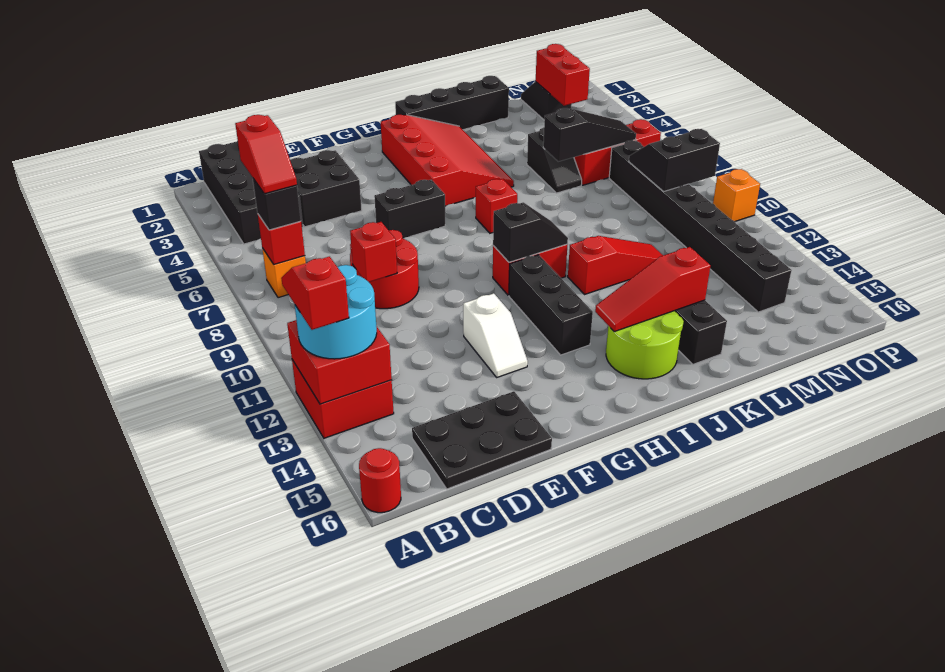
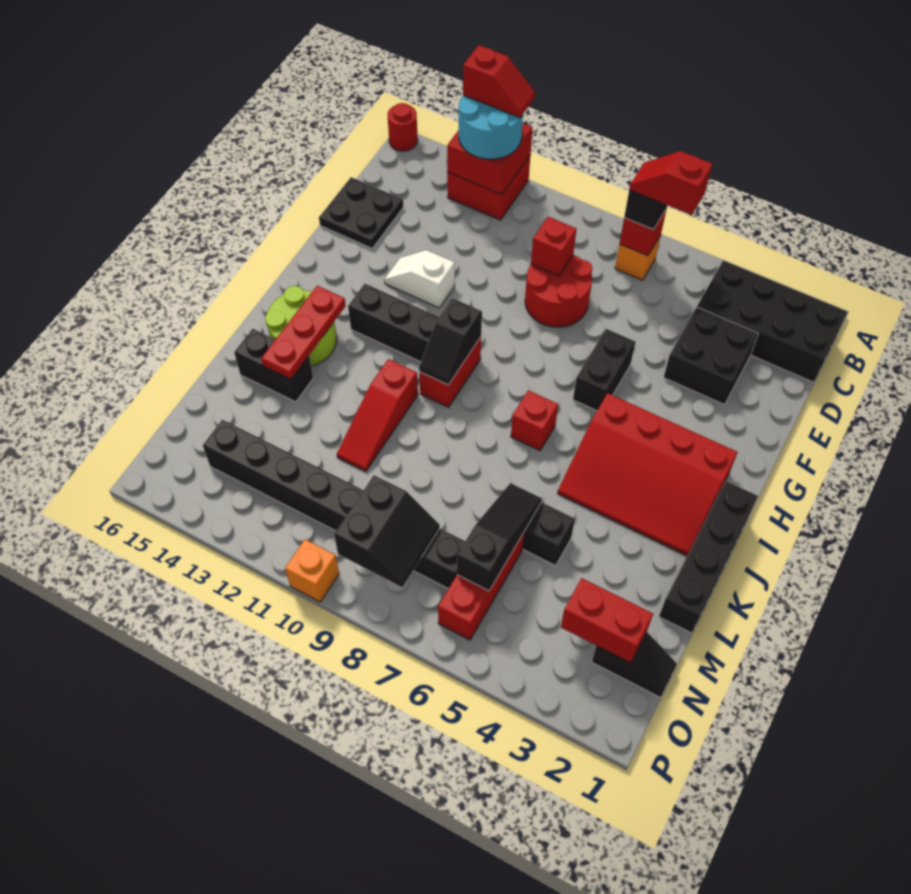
black 2x3 plate [412,391,552,489] -> black 2x2 plate [319,177,403,248]
red 1x3 slope [595,247,711,332] -> red 1x3 plate [261,286,346,379]
black 1x3 slope [543,108,636,161] -> black 1x3 slope turned to [457,483,542,591]

